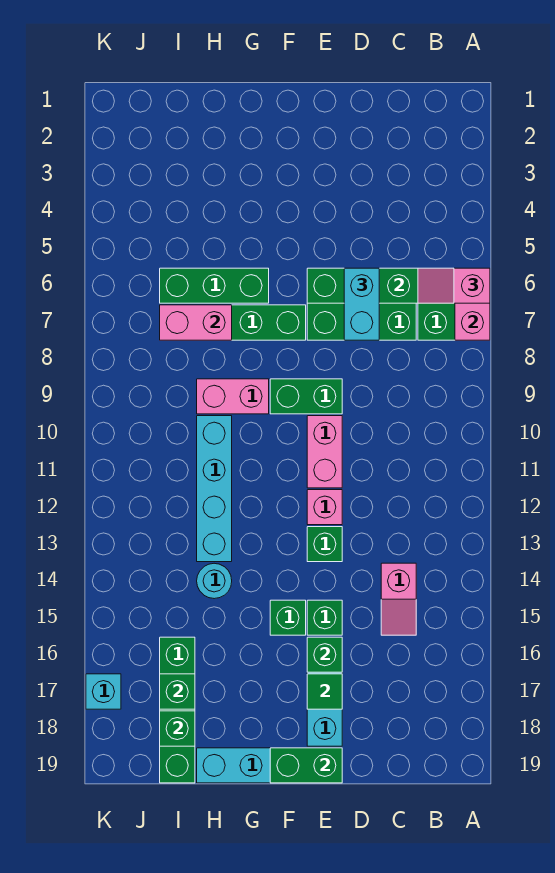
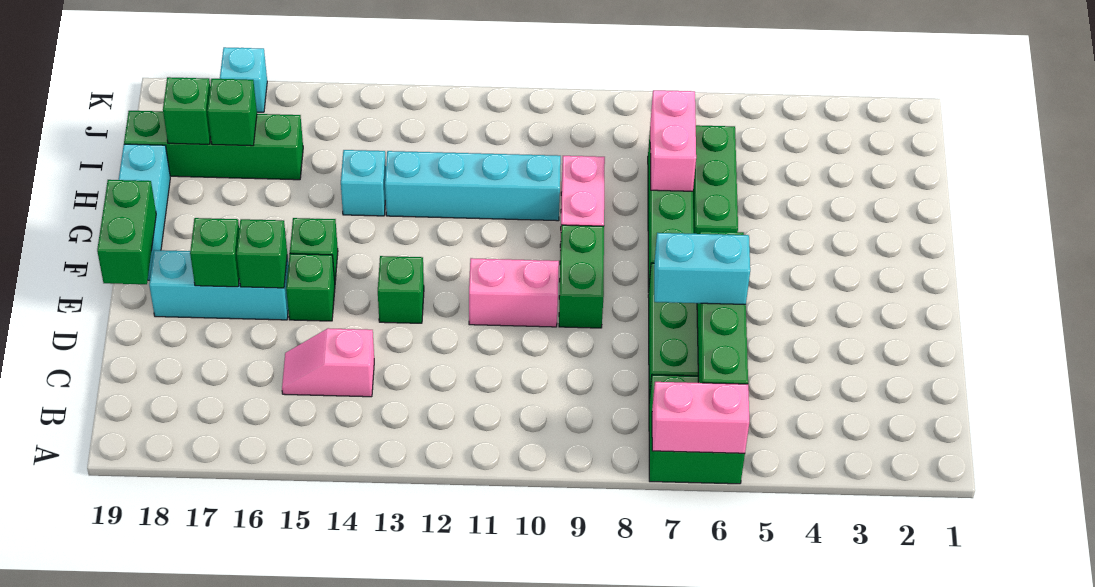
pink 1x2 slope [418,268,490,303] -> none
pink 1x1 brick [307,490,342,525] -> none
green 1x1 tile [307,674,342,709] -> green 1x1 brick [190,218,239,287]
cyan 1x1 round brick [197,563,232,599] -> cyan 1x1 brick [341,150,386,216]

